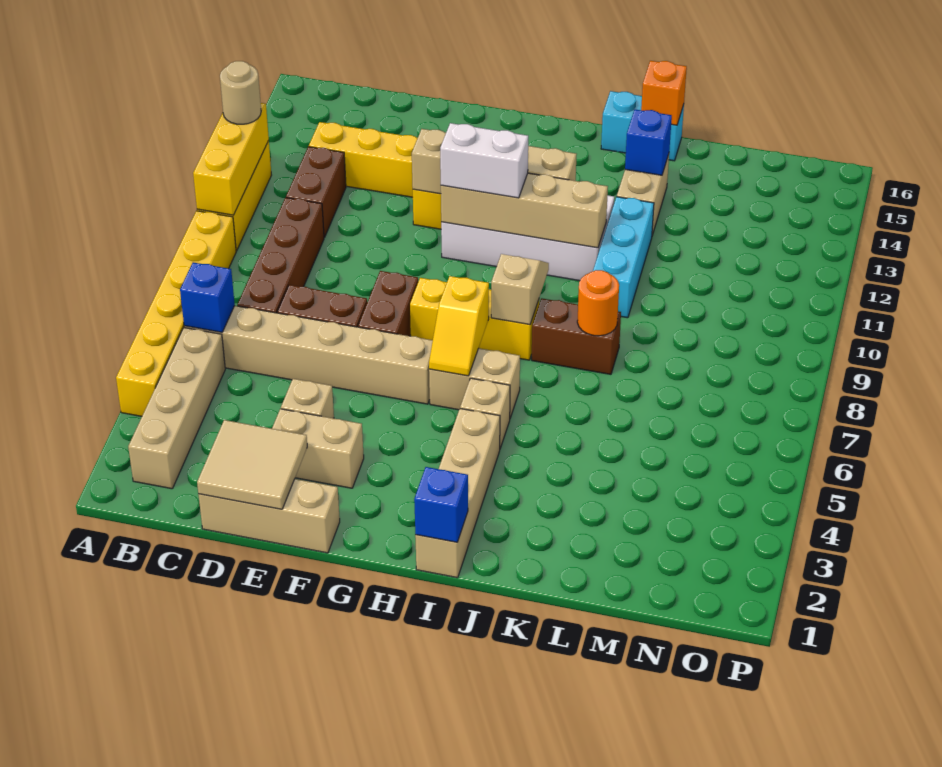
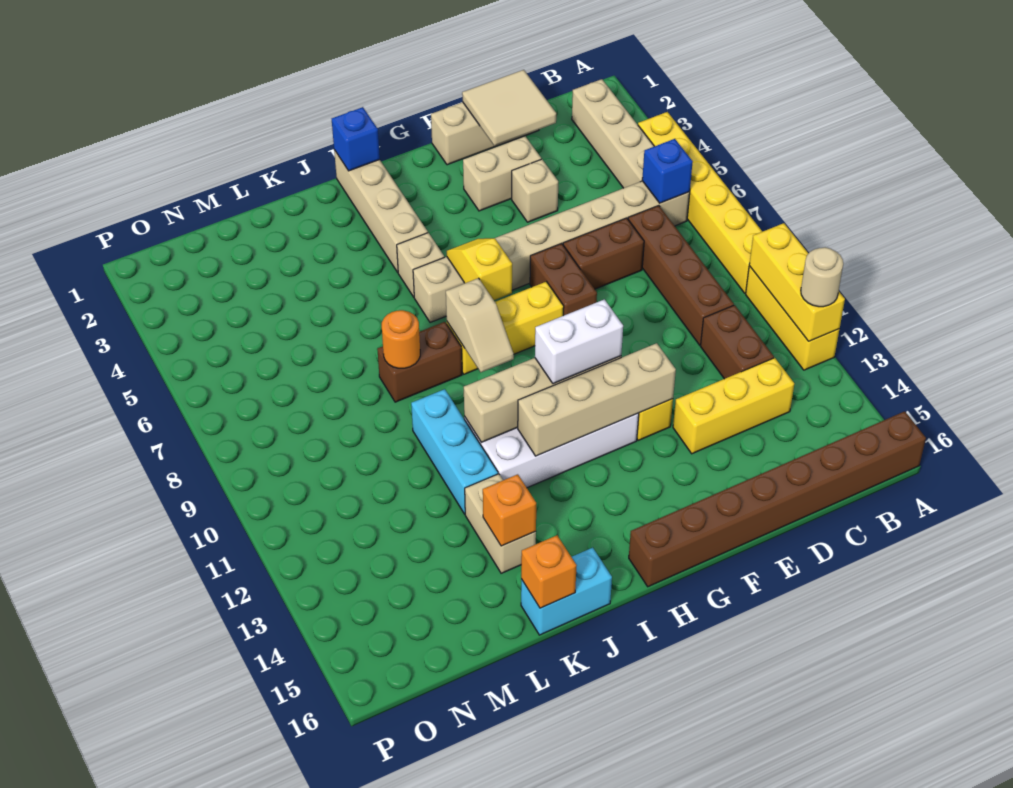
none -> brown 1x8 brick [629,411,926,587]
blue 1x1 brick [625,109,672,175] -> orange 1x1 brick [483,474,536,546]

